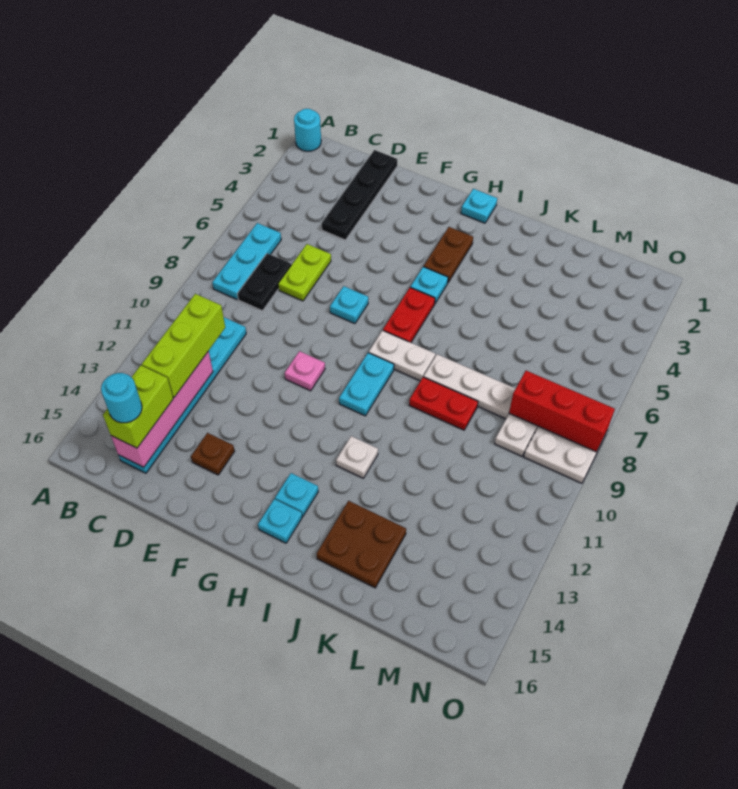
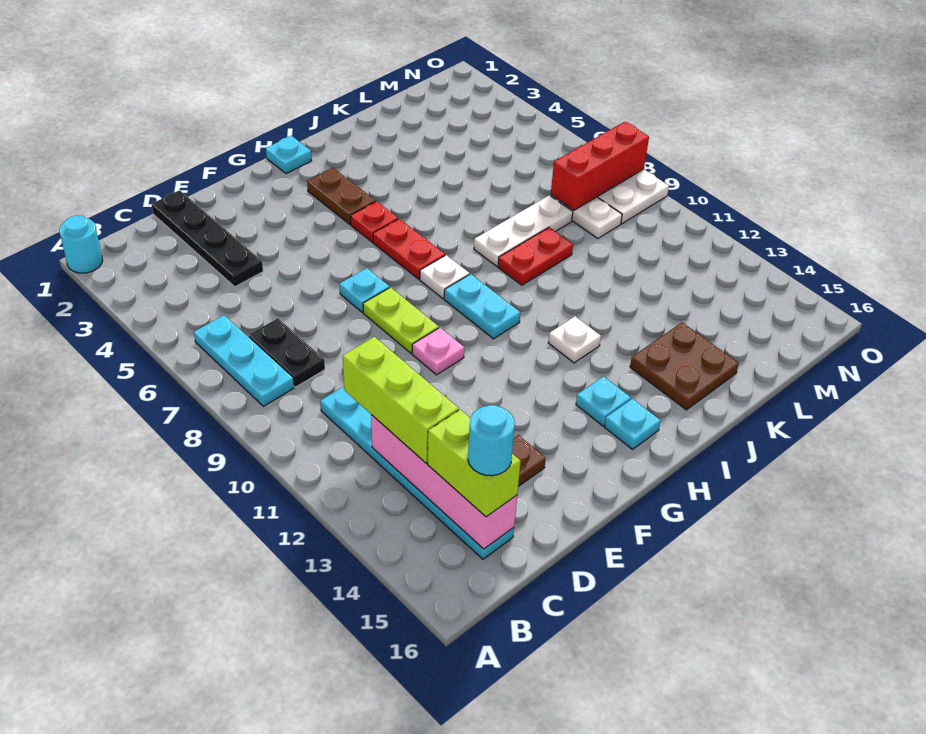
lime 1x2 plate [278,244,331,301] -> lime 1x2 plate moved to [363,287,439,353]
cyan 1x1 plate [410,267,448,303] -> red 1x1 plate [351,201,398,242]
white 1x2 plate [369,330,435,381] -> white 1x1 plate [420,255,470,299]

